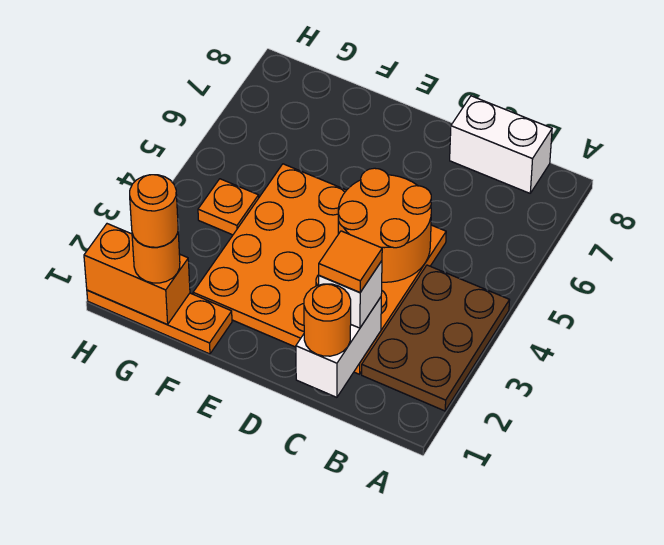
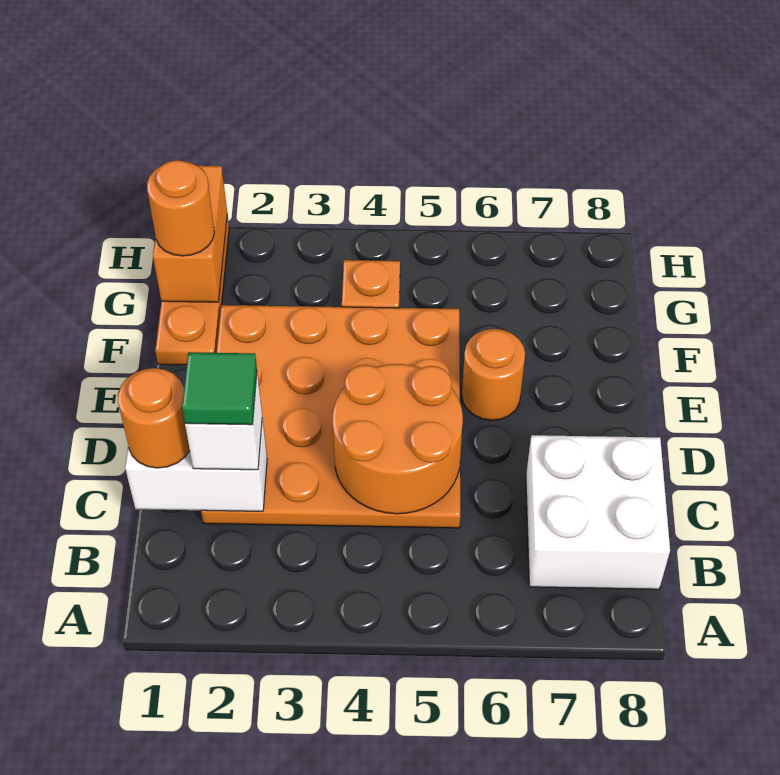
brown 2x3 plate [362,265,510,411] -> none
white 1x2 brick [450,96,552,193] -> white 2x2 brick [526,435,670,589]
orange 1x1 tile [319,231,382,292] -> green 1x1 tile [182,352,257,425]
orange 1x1 round brick [130,175,178,247] -> orange 1x1 round brick moved to [462,329,525,420]

